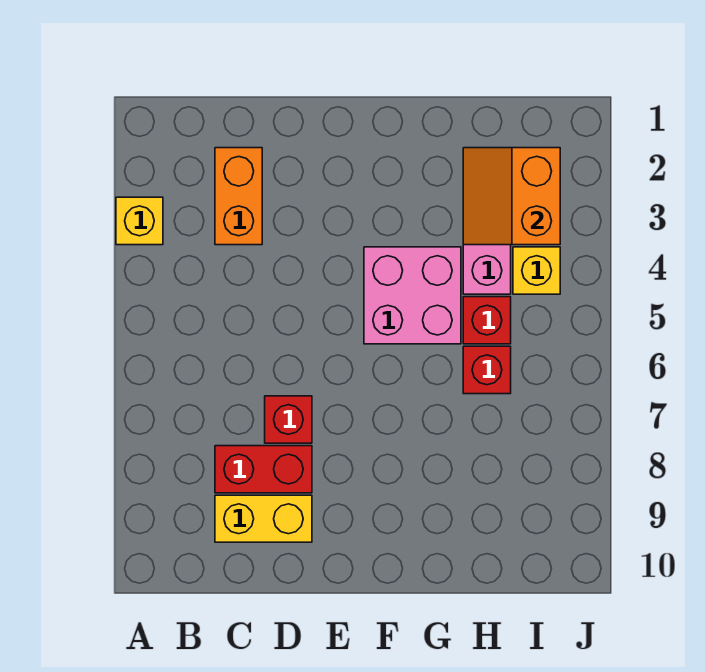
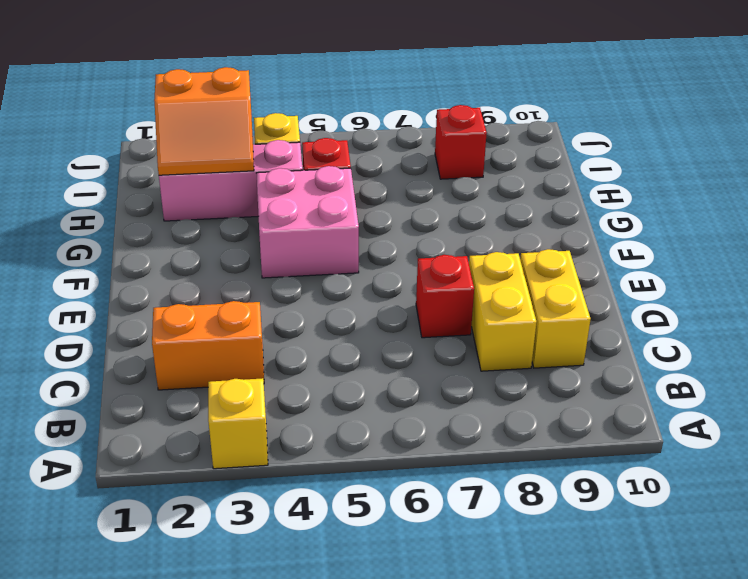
red 1x2 brick [215,446,312,493] -> yellow 1x2 brick [469,252,537,371]
red 1x1 brick [463,346,511,394] -> red 1x1 brick moved to [435,105,487,179]

